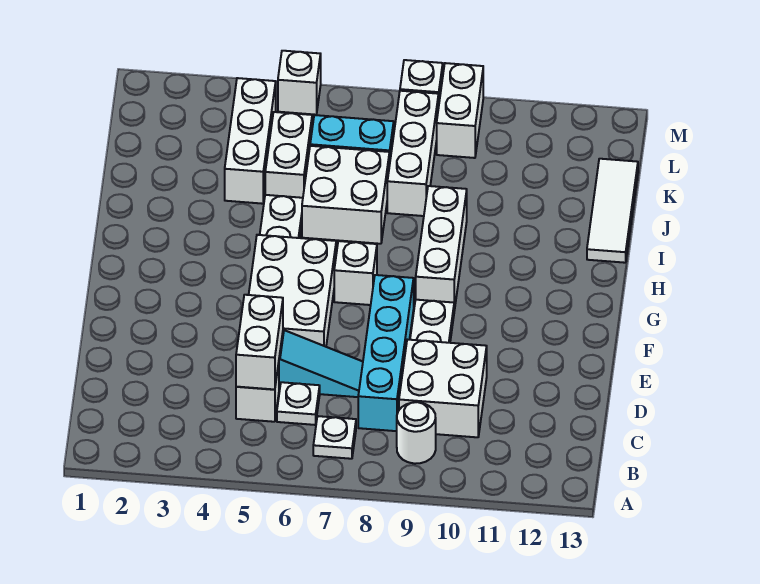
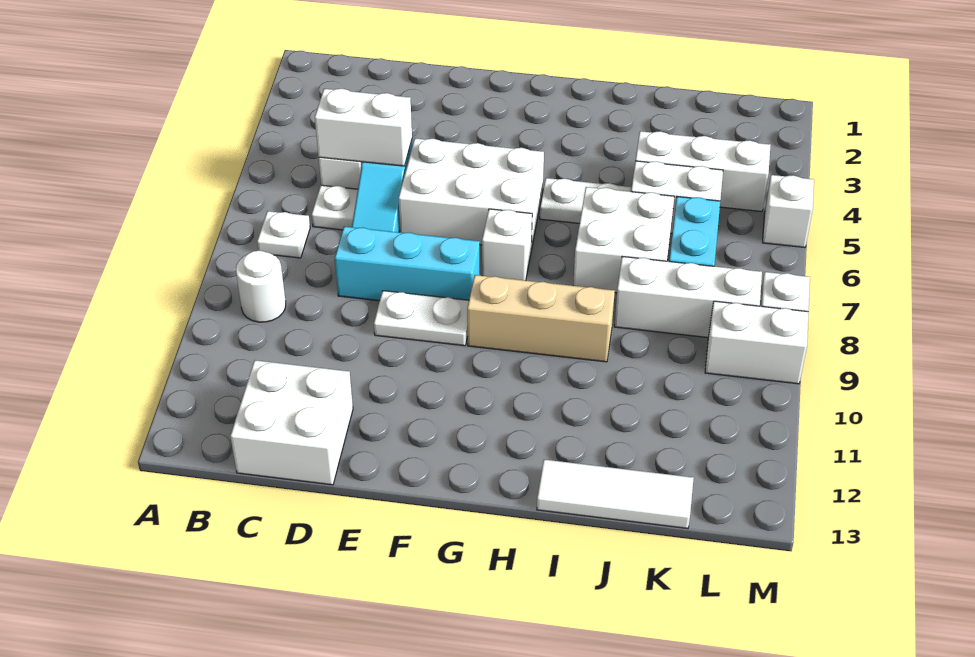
cyan 1x4 brick [358,275,414,431] -> cyan 1x3 brick [335,226,480,301]
white 2x2 brick [399,340,487,437] -> white 2x2 brick moved to [230,360,353,485]
white 1x3 brick [416,186,467,311] -> tan 1x3 brick [467,275,615,362]

